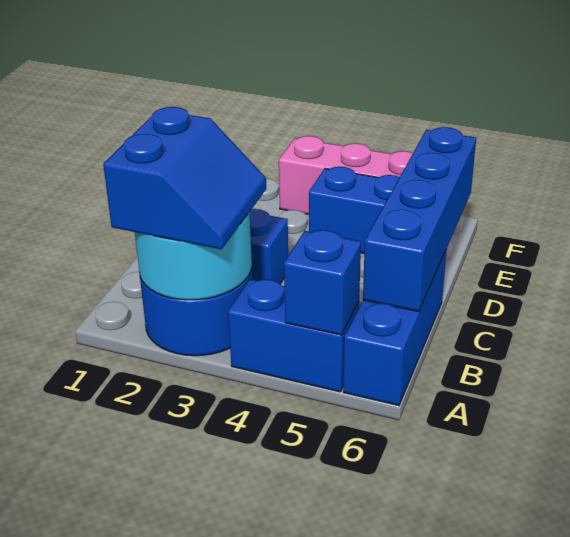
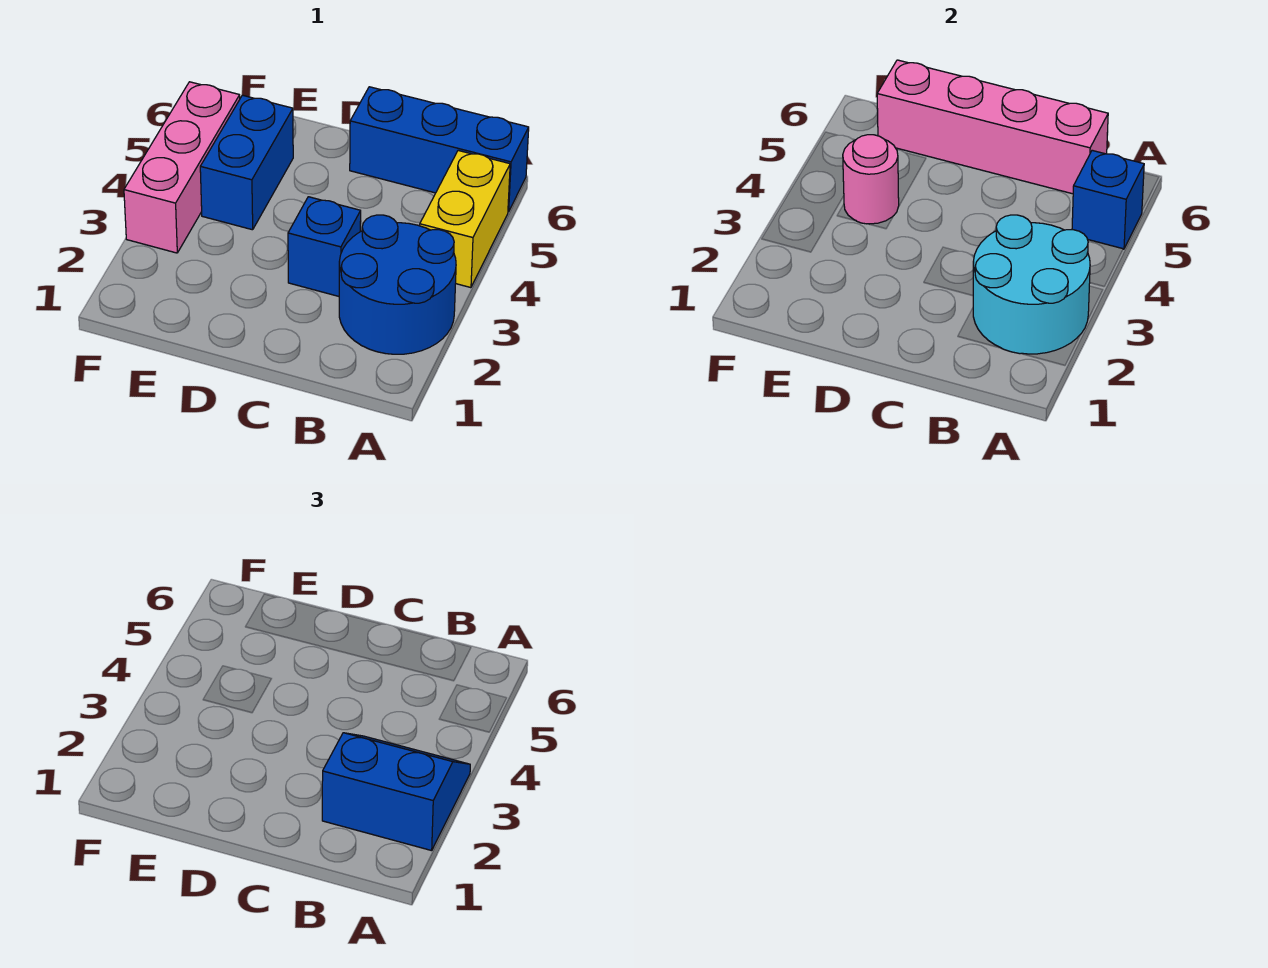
blue 1x2 brick [228,279,359,392] -> yellow 1x2 brick [420,150,510,288]
blue 1x4 brick [363,127,476,311] -> pink 1x4 brick [877,60,1108,194]
none -> pink 1x1 round brick [843,135,899,224]

